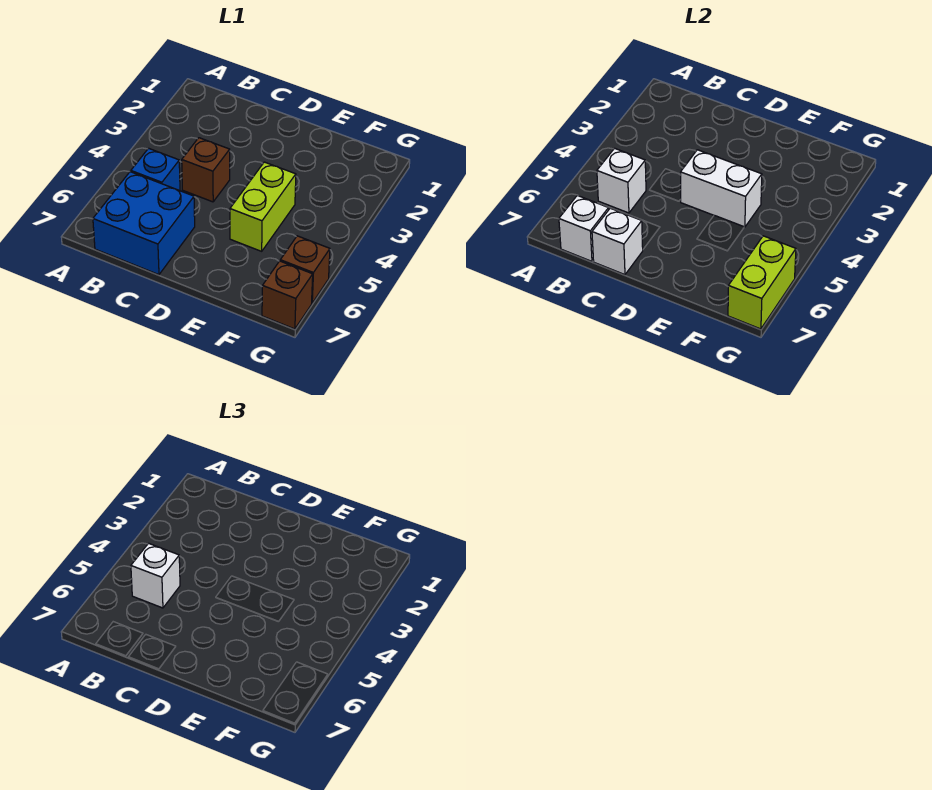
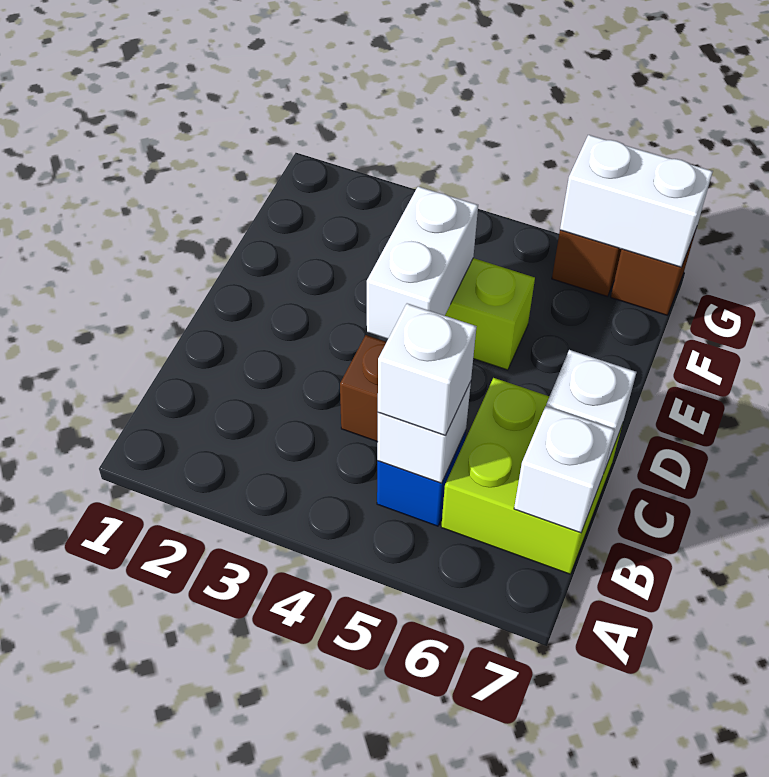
blue 2x2 brick [93,172,195,275] -> lime 2x2 brick [441,378,622,574]
lime 1x2 brick [728,236,796,329] -> white 1x2 brick [560,135,713,267]

